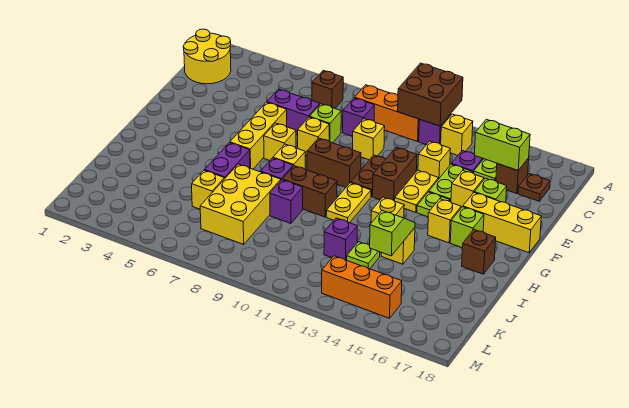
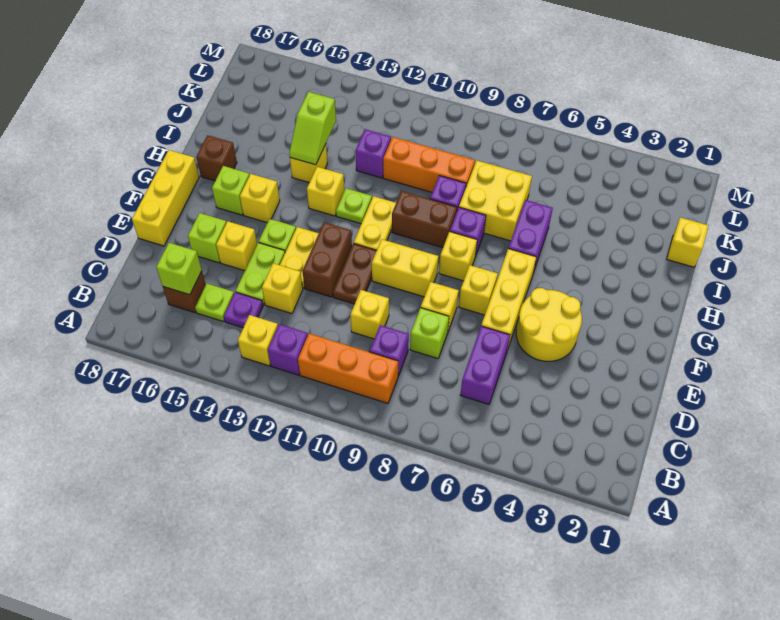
brown 2x2 brick [398,63,463,126] -> none
yellow 2x2 round brick [183,29,231,84] -> yellow 2x2 round brick moved to [516,288,582,361]
brown 1x1 brick [312,70,343,108] -> none
lime 1x2 brick [474,119,530,170] -> lime 1x1 brick [156,243,202,295]
brown 1x1 plate [518,174,550,201] -> none
purple 1x2 brick [267,89,320,135] -> purple 1x2 brick turned to [460,326,510,404]
brown 1x2 brick [307,138,361,188] -> yellow 1x2 brick [372,239,438,297]
yellow 1x3 brick [463,193,541,253] -> yellow 1x3 brick turned to [132,150,199,246]
yellow 2x3 brick [200,164,281,244] -> yellow 2x2 brick [459,161,532,241]
yellow 1x1 brick [192,170,224,209] -> yellow 1x1 brick moved to [667,217,708,267]
lime 1x1 plate [347,242,380,269] -> lime 1x1 plate moved to [336,188,372,224]
orange 1x3 brick [322,256,402,318] -> orange 1x3 brick moved to [383,137,475,192]

